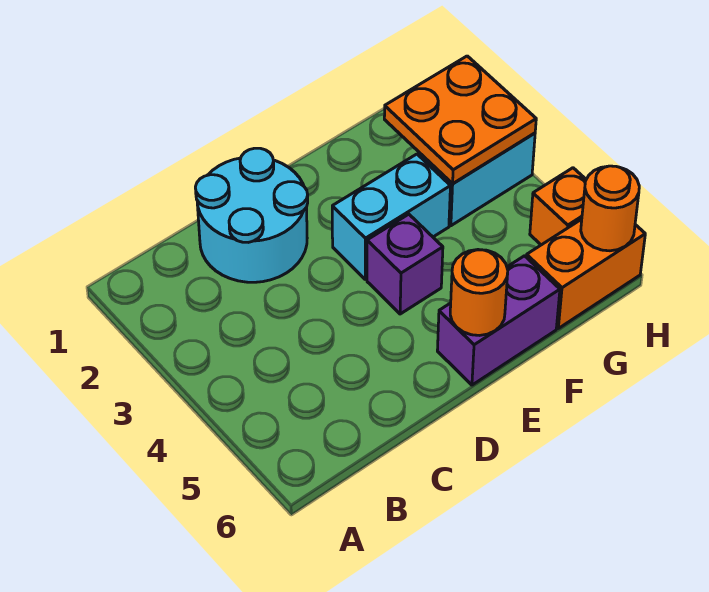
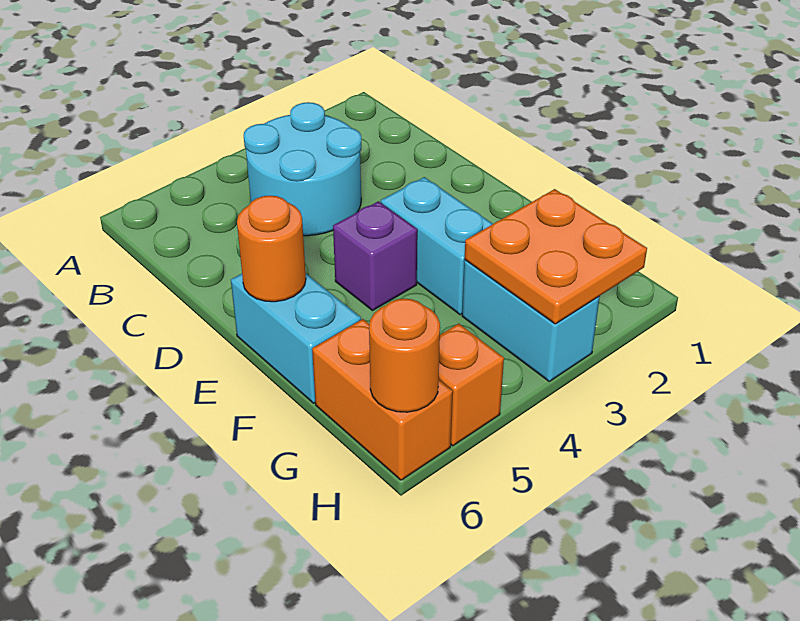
cyan 2x2 round brick [195,148,308,282] -> cyan 2x2 round brick moved to [244,102,361,236]
purple 1x2 brick [437,256,560,385] -> cyan 1x2 brick [231,274,361,403]

